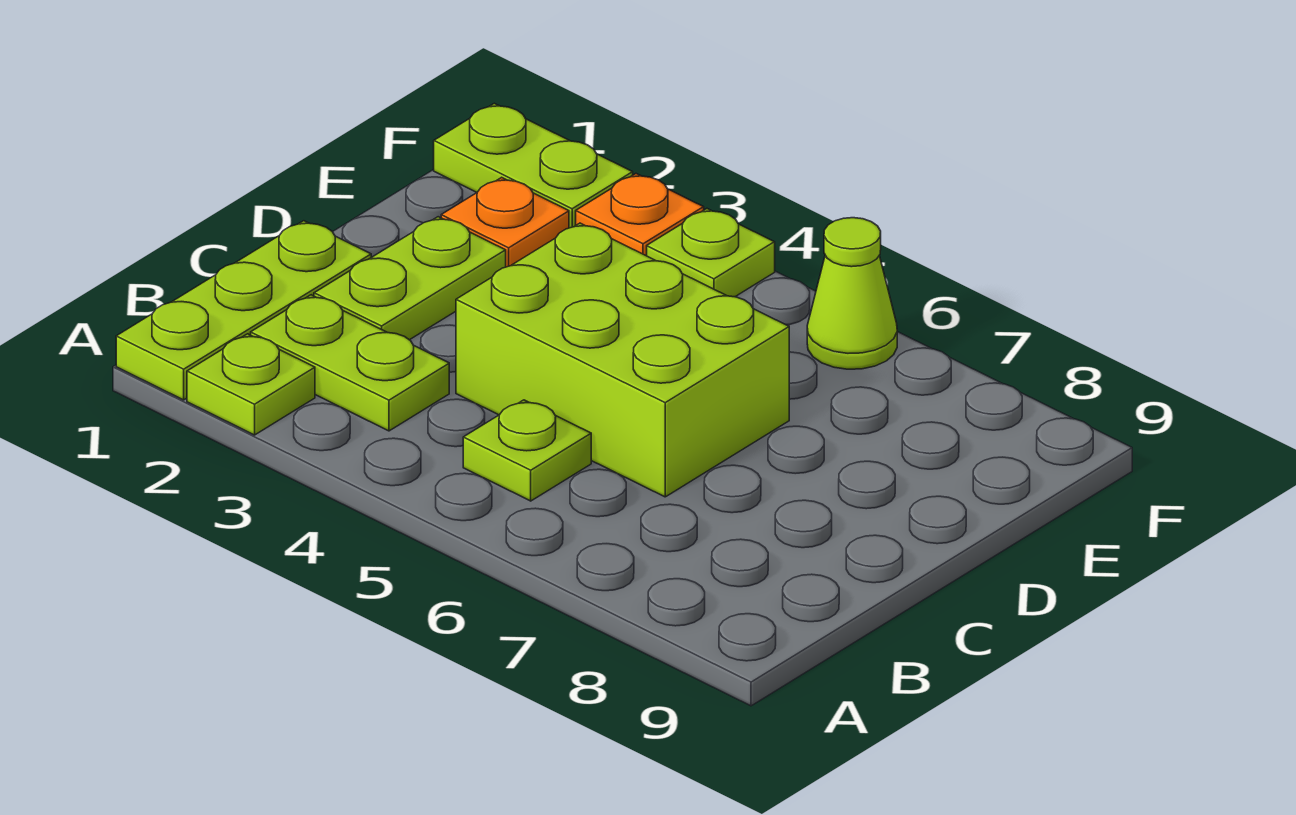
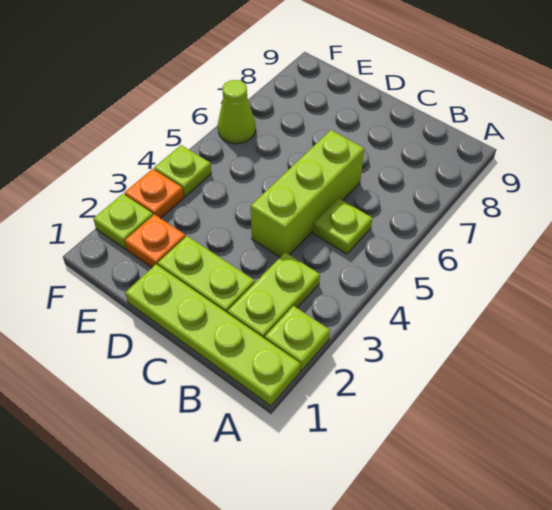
lime 1x3 plate [116,221,371,400] -> lime 1x4 plate [125,264,300,406]
lime 2x3 brick [456,223,789,497] -> lime 1x3 brick [251,130,364,257]
lime 1x2 plate [434,103,633,228] -> lime 1x1 plate [93,194,153,249]

